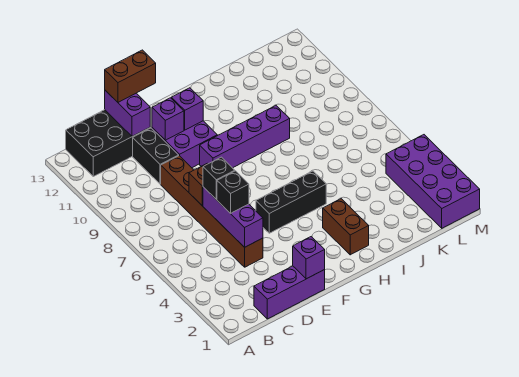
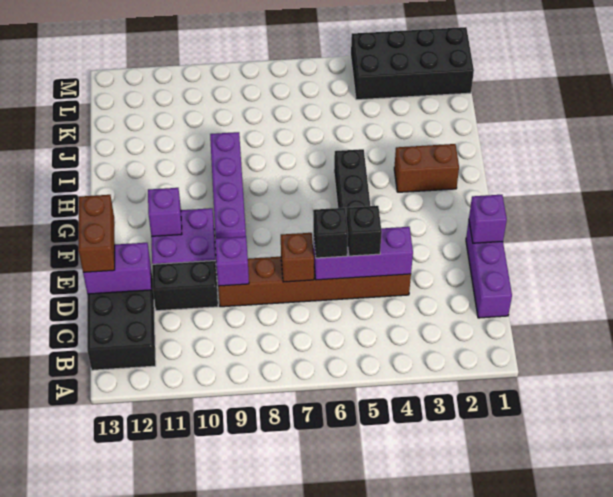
purple 1x1 brick [152,98,184,140] -> purple 1x1 brick moved to [215,237,249,286]
purple 2x4 brick [386,135,480,228] -> black 2x4 brick [351,27,474,100]

